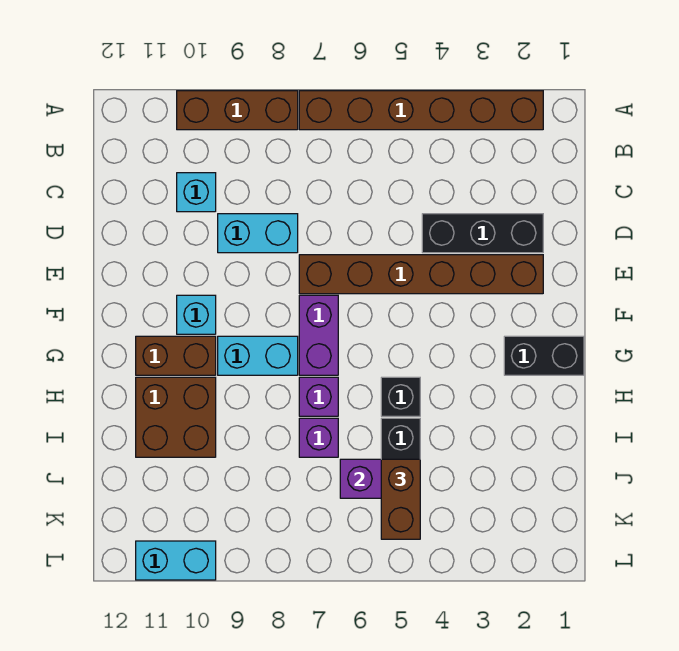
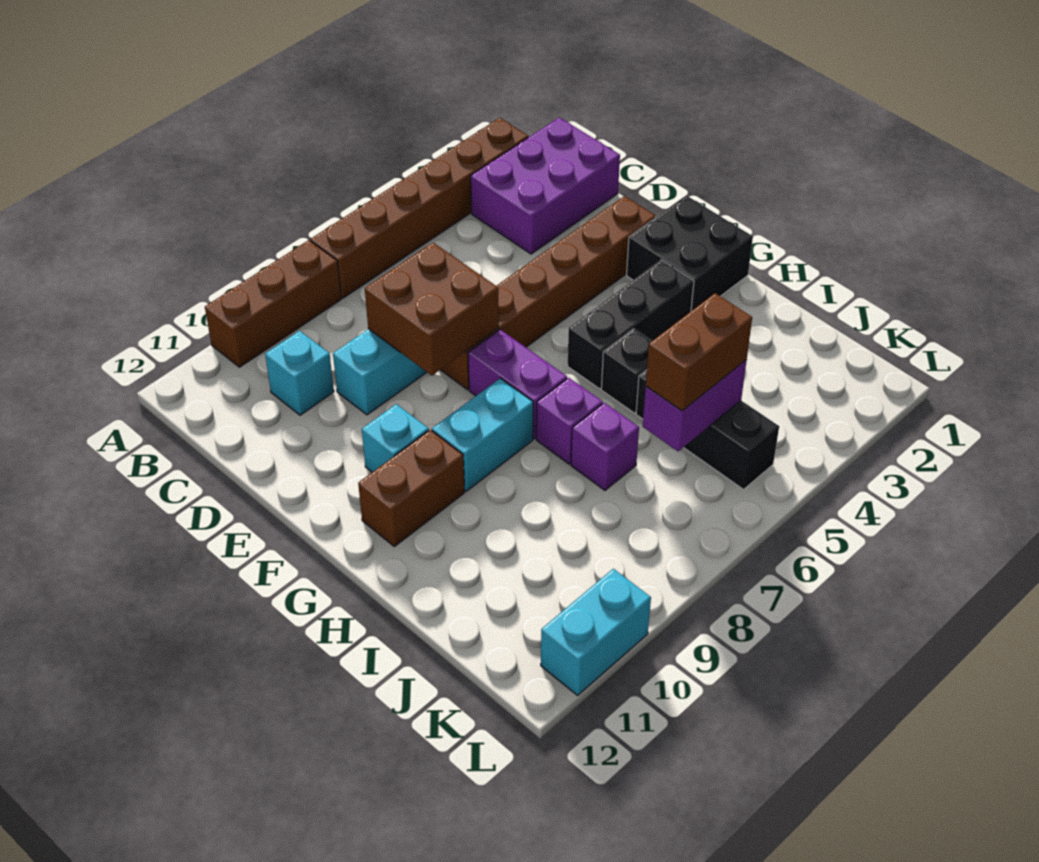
none -> purple 2x3 brick [471,118,620,254]
black 1x3 brick [422,214,543,253] -> black 1x3 brick moved to [568,260,694,389]
black 1x2 brick [504,336,584,375] -> black 2x2 brick [627,196,753,311]
brown 2x2 brick [136,377,216,457] -> brown 2x2 brick moved to [365,243,499,375]
brown 1x2 brick [381,459,420,539] -> brown 1x2 brick turned to [646,293,752,411]

